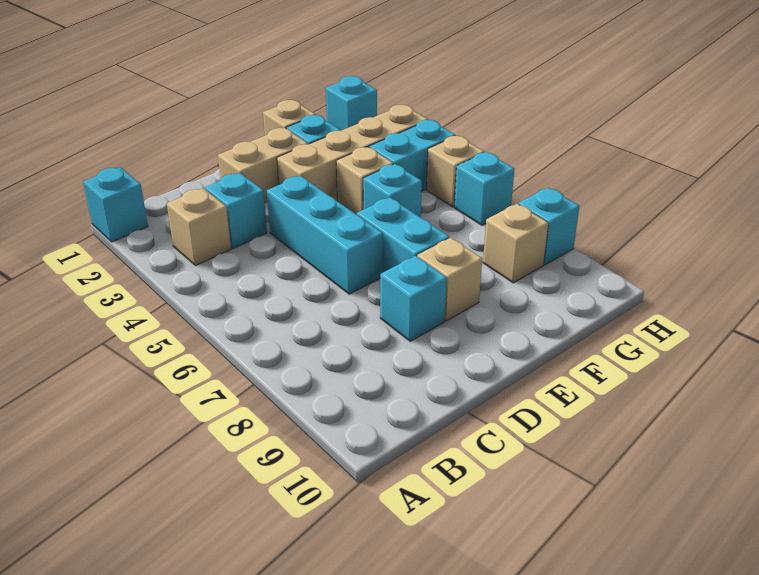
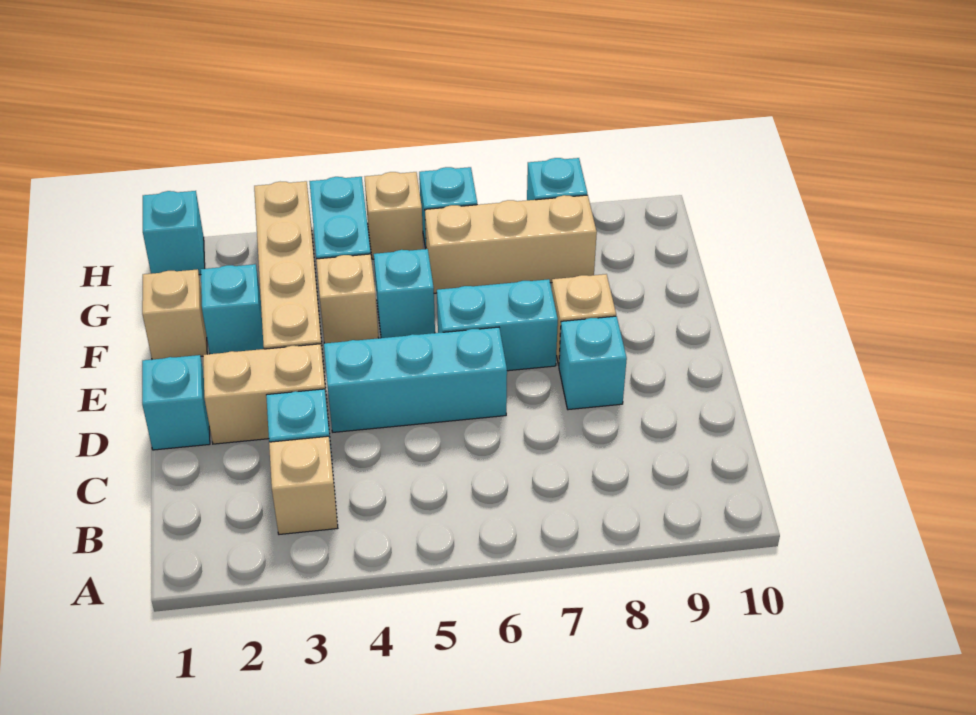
cyan 1x1 brick [83,167,148,242] -> cyan 1x1 brick moved to [142,355,210,450]
tan 1x2 brick [218,128,308,204] -> tan 1x2 brick turned to [203,344,329,444]
tan 1x1 brick [483,204,549,283] -> tan 1x3 brick [425,195,597,293]

